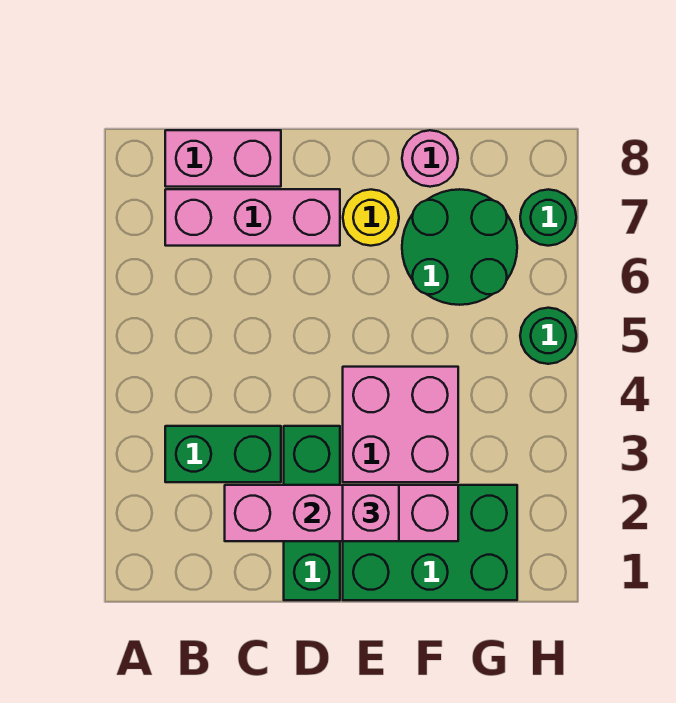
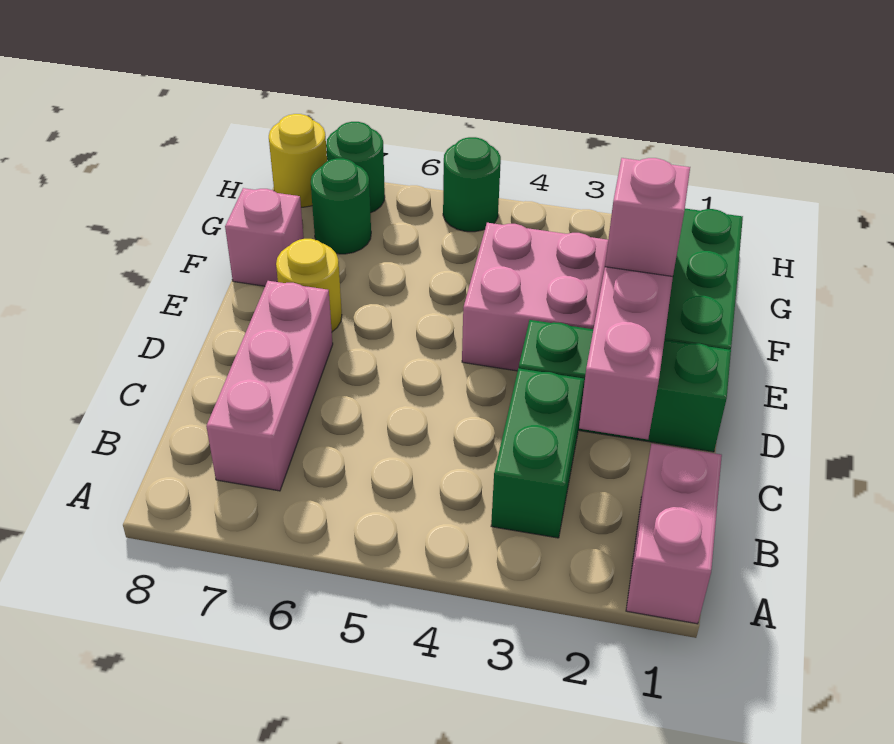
pink 1x2 brick [165,130,281,187] -> pink 1x2 brick moved to [626,444,722,624]
green 2x2 round brick [402,189,517,305] -> green 1x1 round brick [311,158,371,254]
pink 1x1 round brick [402,130,458,187] -> pink 1x1 brick [225,188,304,286]
none -> yellow 1x1 round brick [269,114,327,207]

